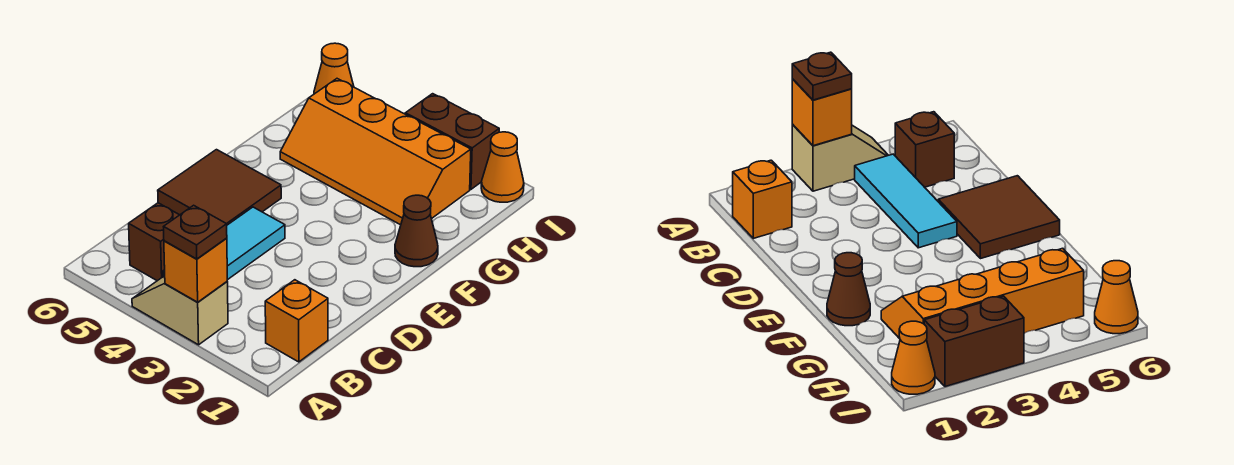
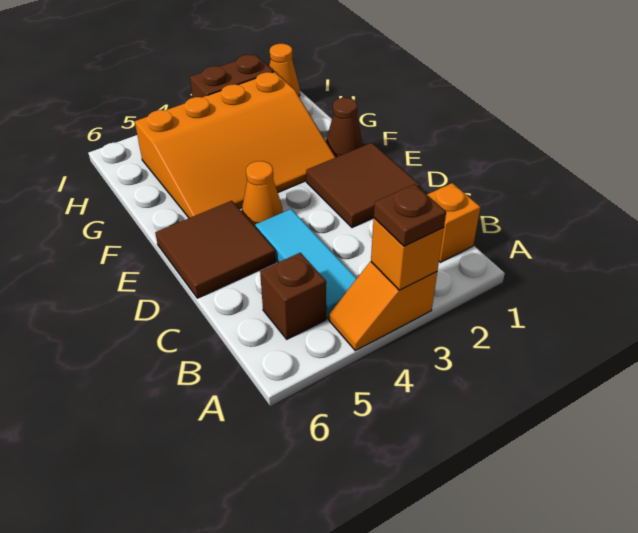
tan 1x2 slope [132,276,228,345] -> orange 1x2 slope [329,262,437,351]
none -> brown 2x2 tile [306,143,420,228]
orange 2x4 slope [280,79,471,225] -> orange 3x4 slope [135,72,336,218]
orange 1x1 cone [314,43,354,94] -> orange 1x1 cone moved to [242,161,283,226]

